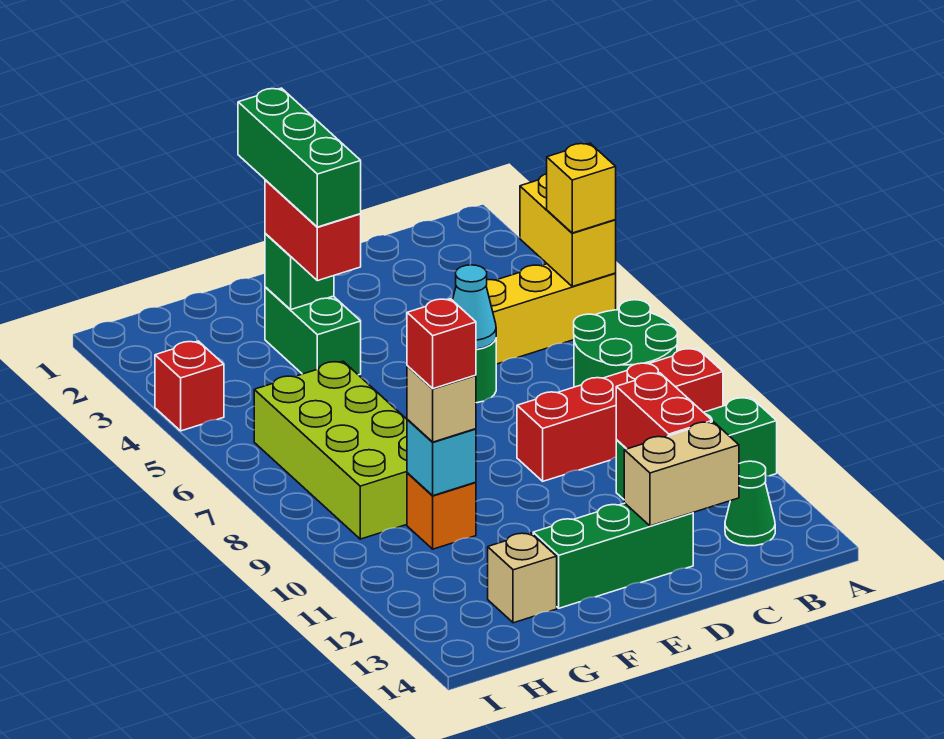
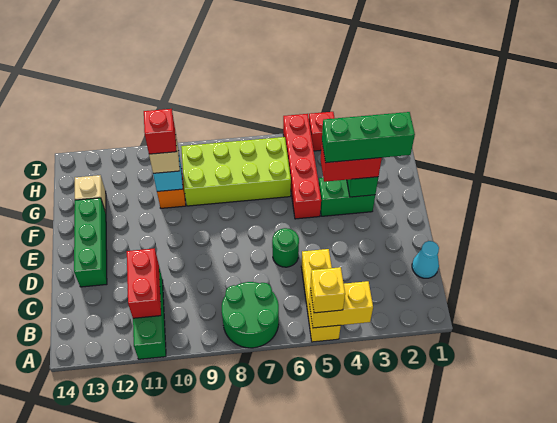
red 1x4 brick [517,348,723,481] -> red 1x4 brick moved to [283,114,321,219]
green 1x1 cone [725,461,775,546] -> none
red 1x2 brick [616,373,712,449] -> red 1x2 brick turned to [127,248,161,318]
tan 1x2 brick [624,422,739,526] -> none
cyan 1x1 cone [453,265,496,349] -> cyan 1x1 cone moved to [412,241,439,278]

